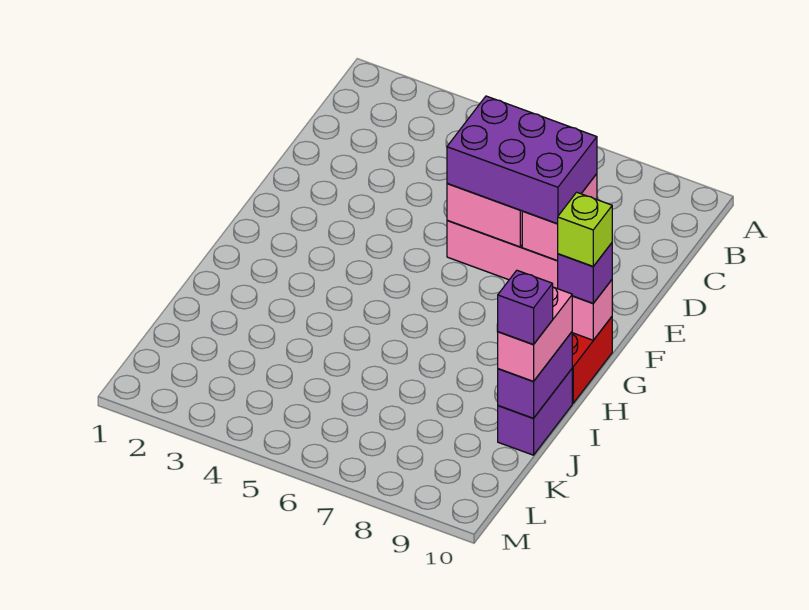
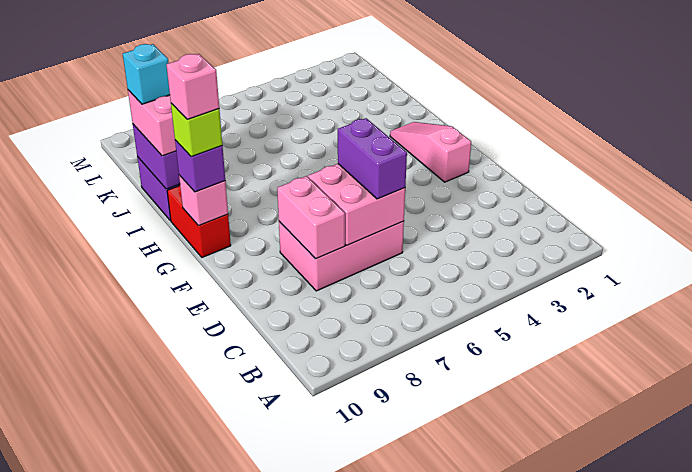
purple 2x3 brick [447,96,597,224] -> purple 1x2 brick [338,118,407,199]
none -> pink 1x3 slope [390,122,471,182]
none -> pink 1x1 brick [166,54,219,120]
purple 1x1 brick [498,270,553,344] -> cyan 1x1 brick [123,44,170,104]

